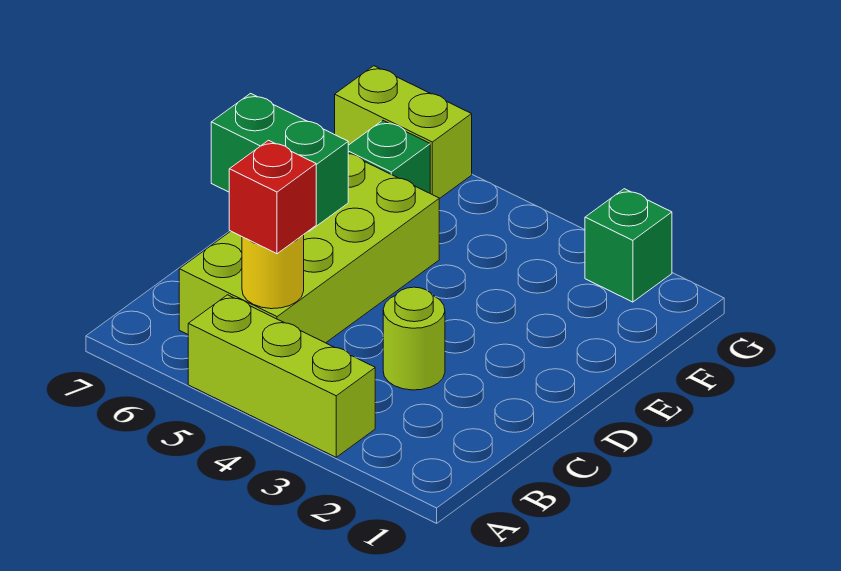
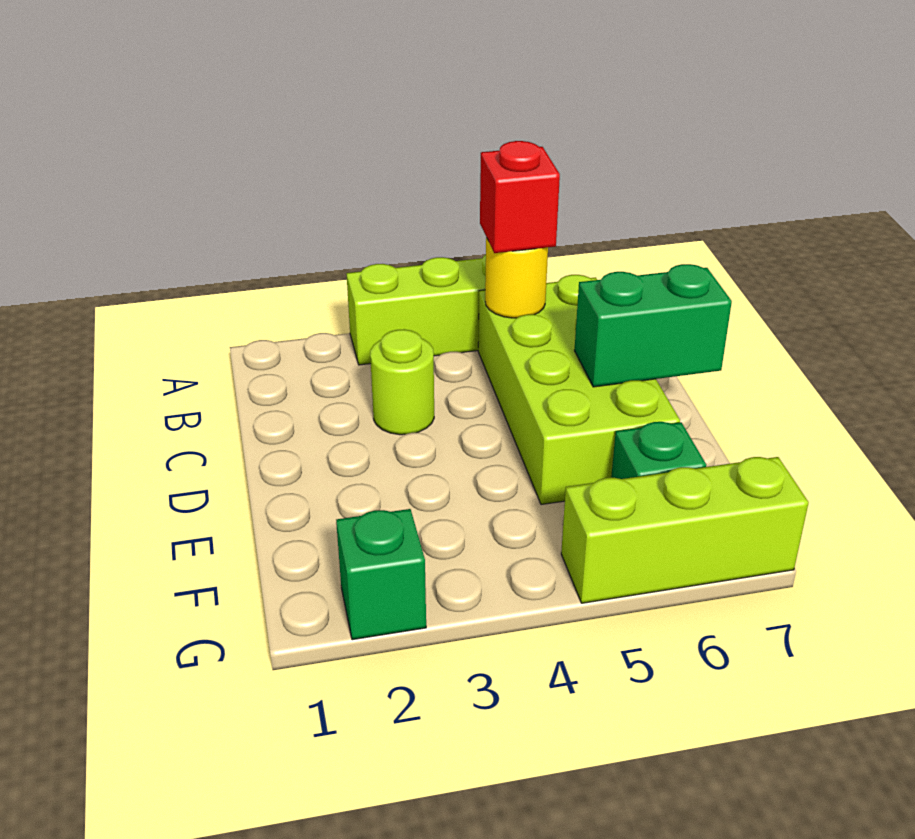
lime 1x2 brick [335,66,472,199] -> lime 1x3 brick [561,457,809,603]

